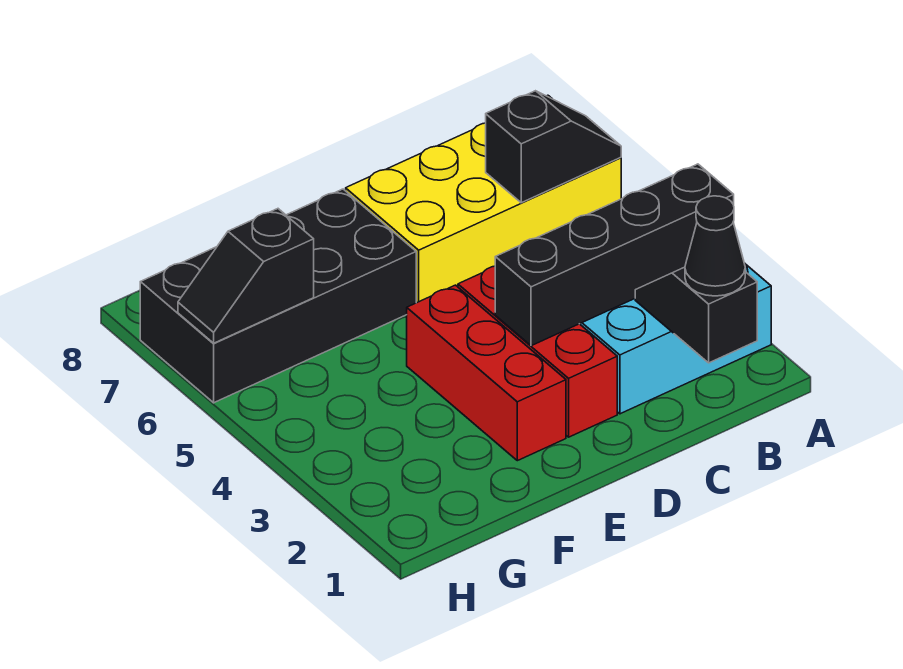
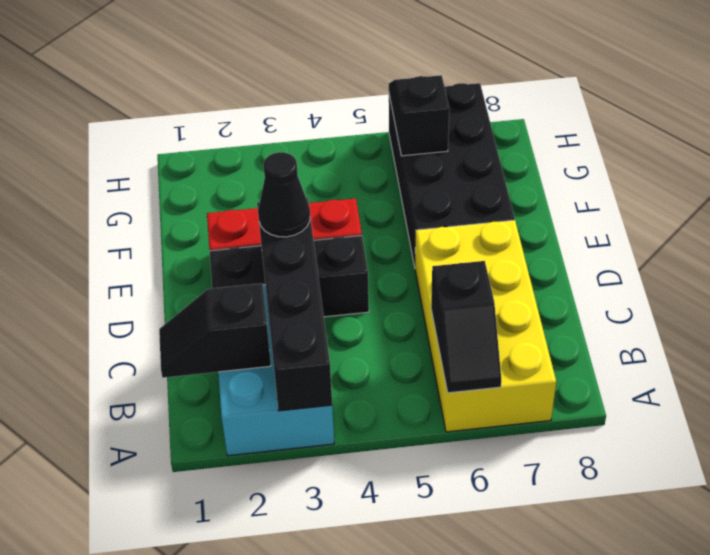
black 1x2 slope [635,267,757,363] -> black 1x2 slope turned to [159,284,271,378]
black 1x1 cone [685,196,745,296] -> black 1x1 cone moved to [258,152,310,237]
red 1x3 brick [458,266,617,437] -> black 1x3 brick [210,236,369,317]

